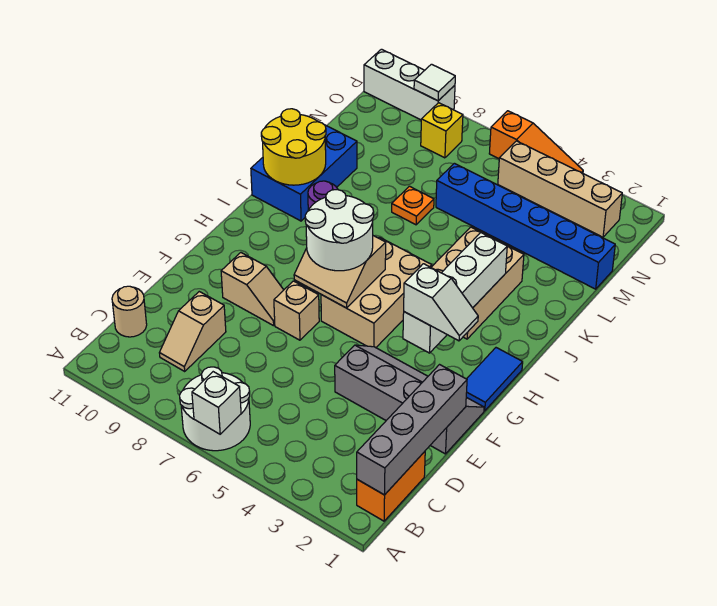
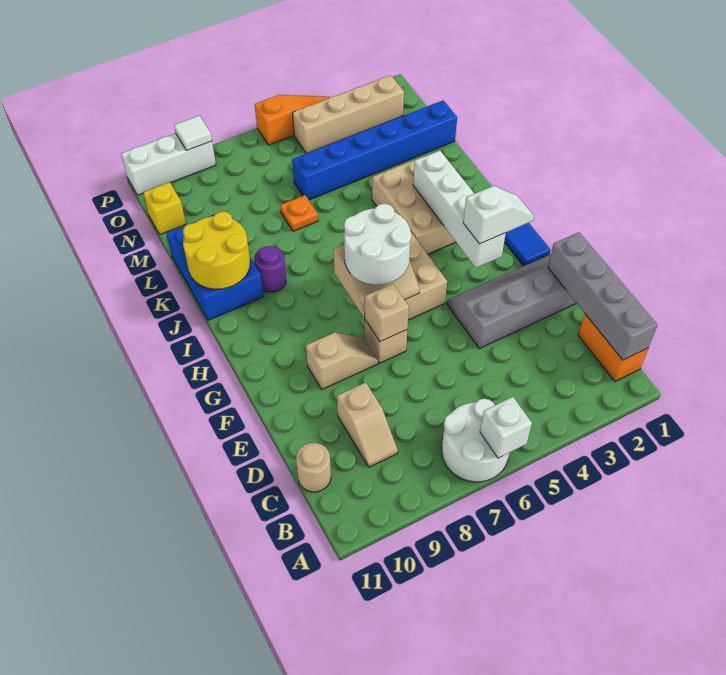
none -> tan 1x1 brick [365,284,409,342]
yellow 1x1 brick [421,103,463,158] -> yellow 1x1 brick moved to [143,182,186,235]

